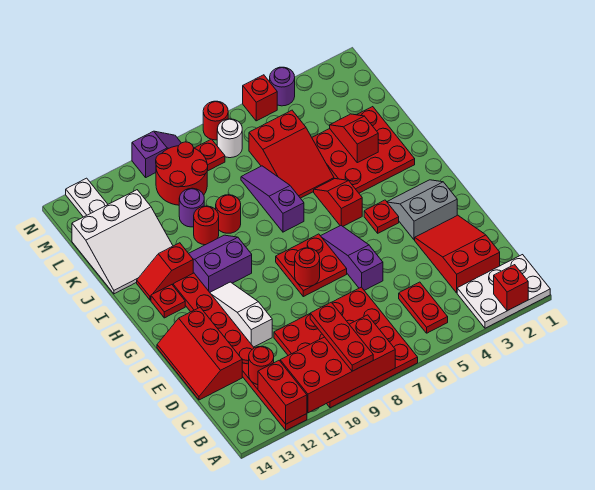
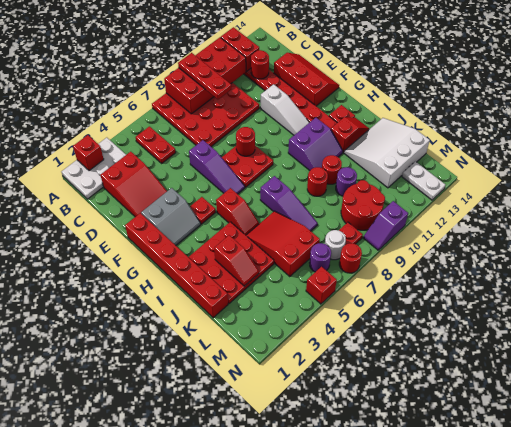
none -> red 1x6 brick [125,213,228,318]
purple 1x1 round brick [270,67,295,106] -> purple 1x1 round brick moved to [310,243,331,272]

